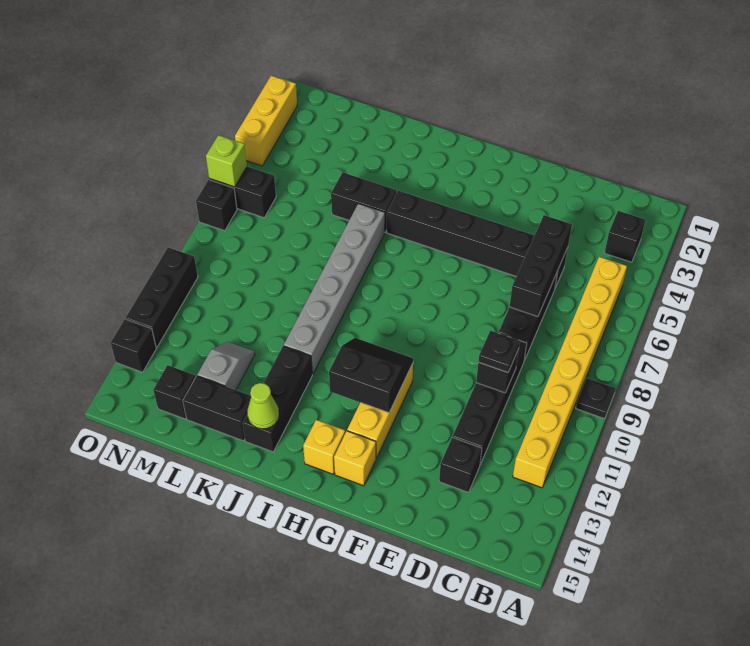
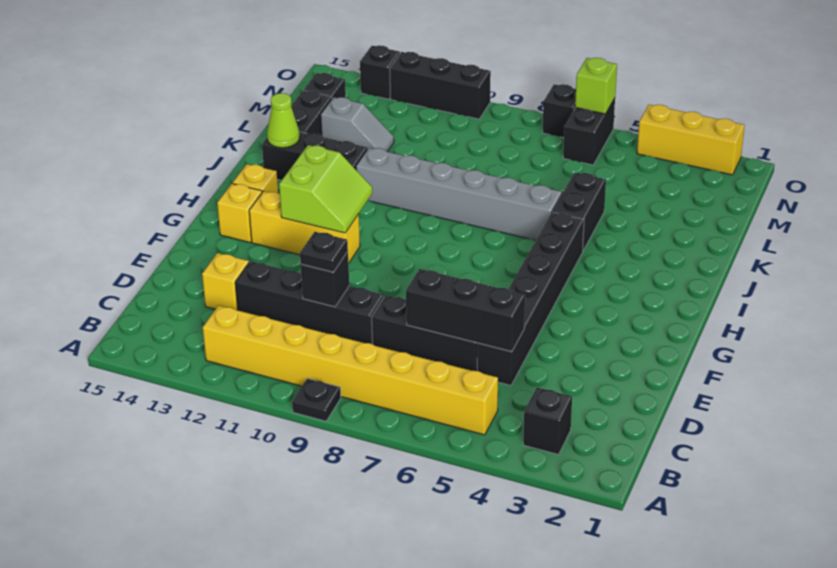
black 1x1 brick [439,437,482,492] -> yellow 1x1 brick [202,253,249,310]
black 2x2 slope [329,338,413,413] -> lime 2x2 slope [279,145,372,233]

